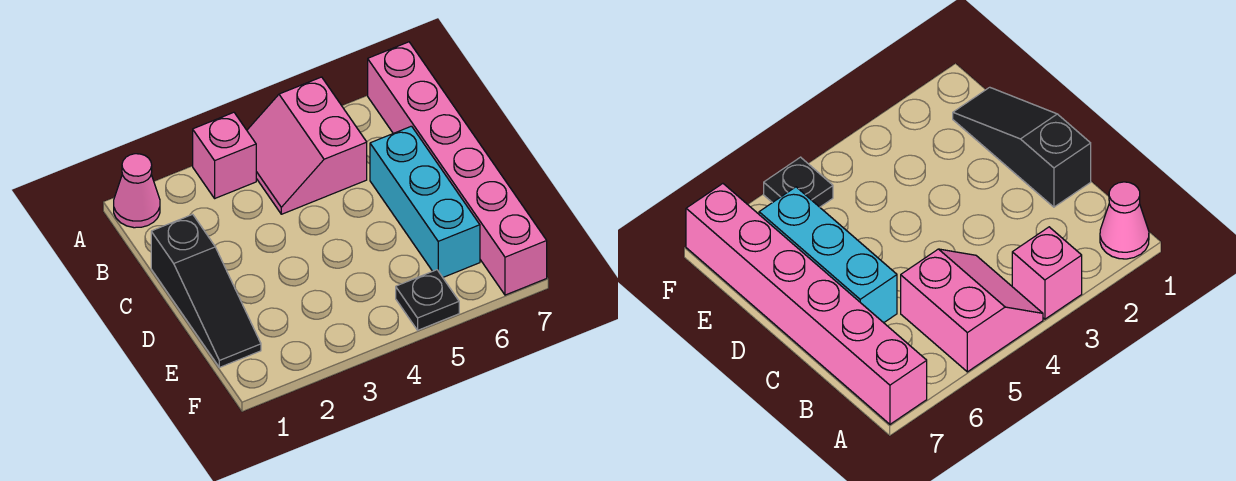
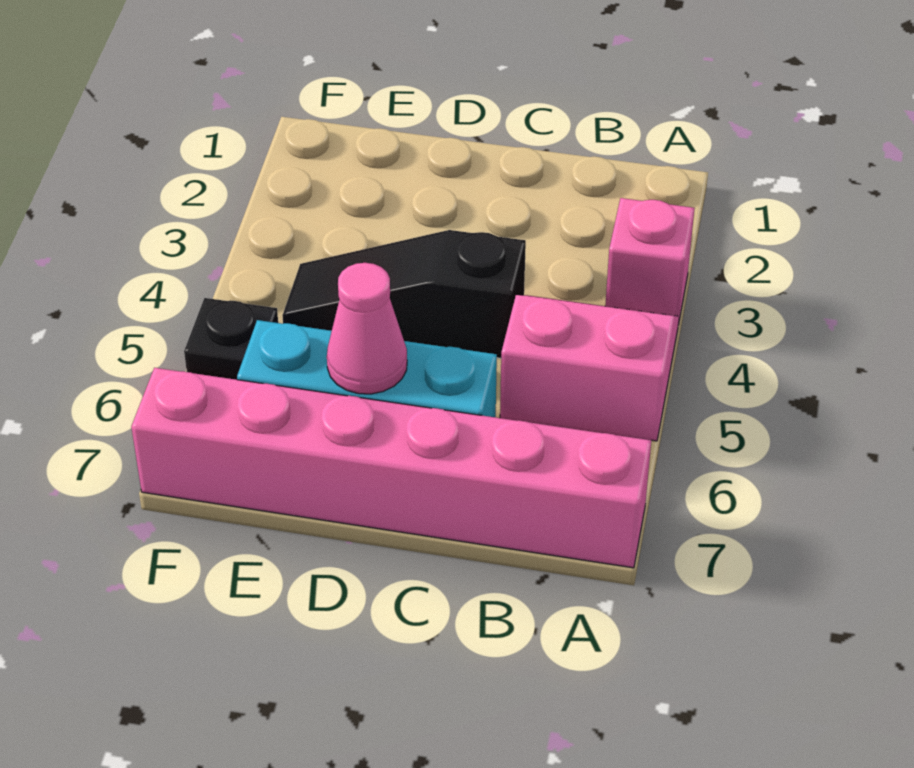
pink 1x1 cone [114,154,160,228] -> pink 1x1 cone moved to [327,263,407,394]
black 1x3 slope [151,214,261,367] -> black 1x3 slope moved to [282,230,526,358]

